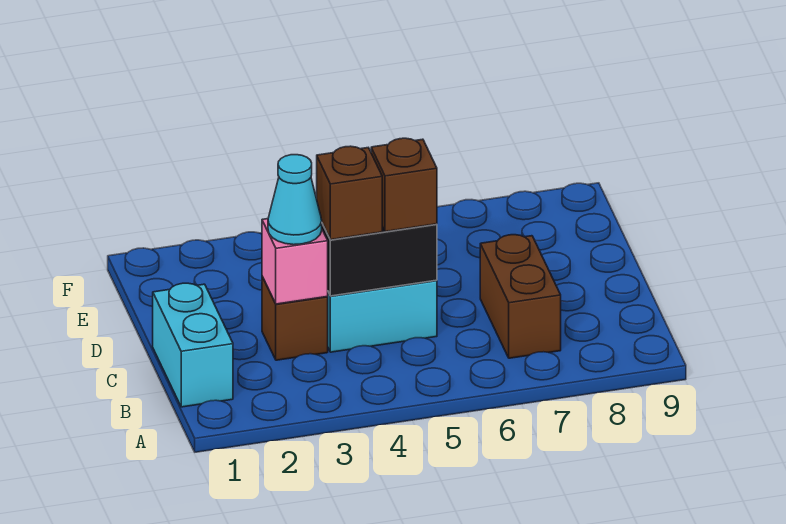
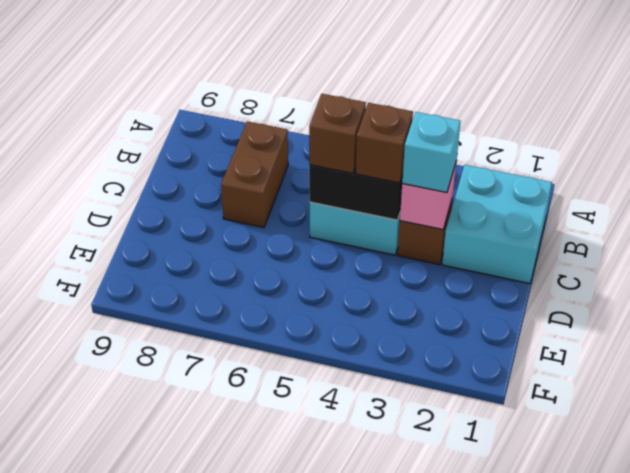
cyan 1x2 brick [153,283,233,407] -> cyan 2x2 brick [442,165,552,284]
cyan 1x1 cone [268,155,322,245] -> cyan 1x1 brick [402,112,461,193]

